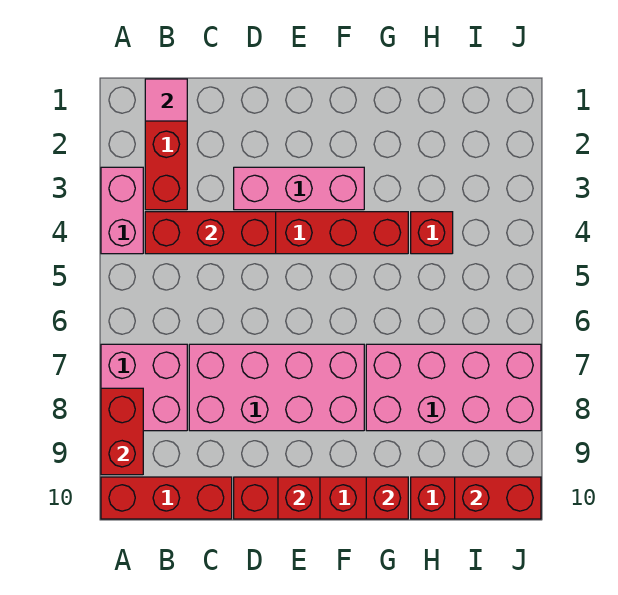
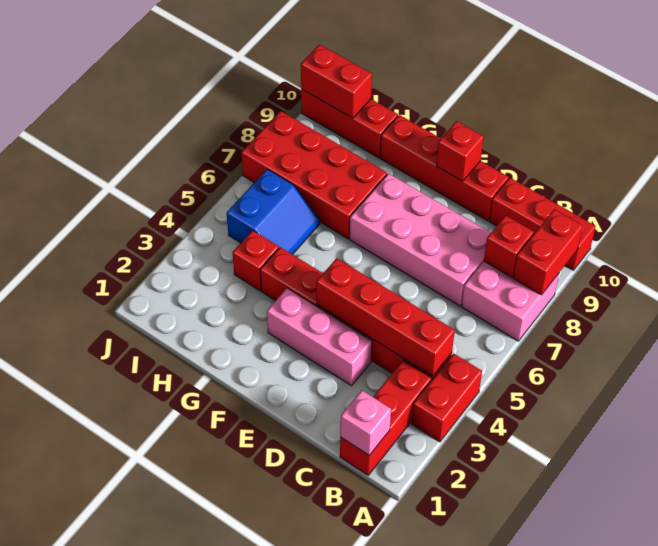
pink 1x2 brick [101,167,143,254] -> red 1x2 brick [412,353,482,442]
pink 1x1 tile [145,79,187,121] -> pink 1x1 brick [340,390,391,455]
red 1x3 brick [145,212,276,254] -> red 1x4 brick [316,258,455,376]
pink 2x4 brick [366,344,541,431] -> red 2x4 brick [241,111,387,239]
red 1x1 brick [366,477,408,519] -> red 1x1 brick moved to [484,215,534,277]
none -> blue 2x2 slope [227,169,320,255]

